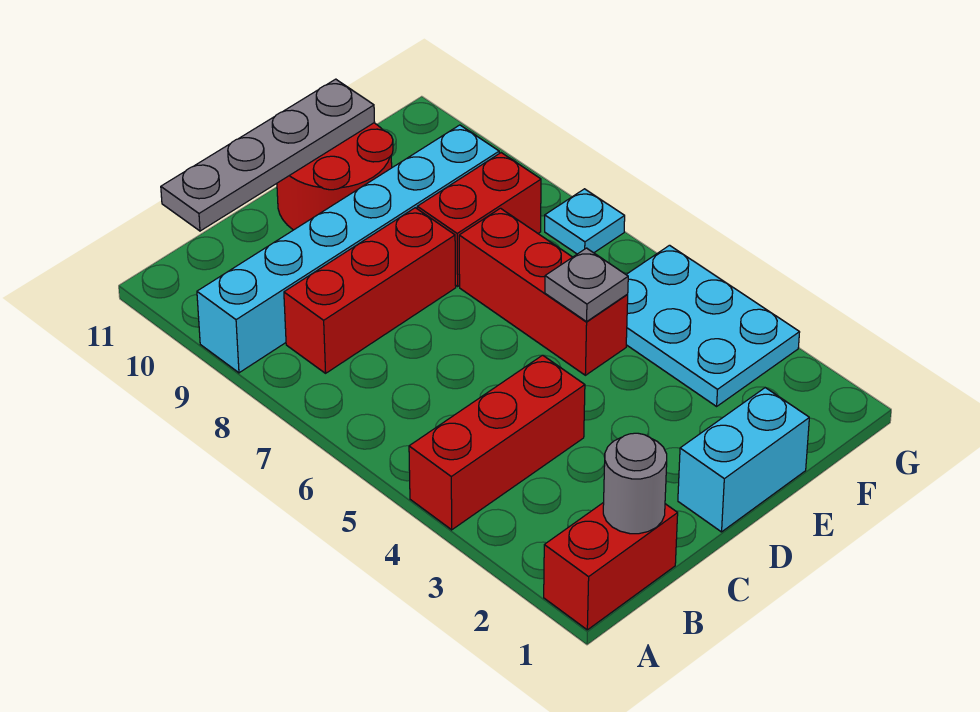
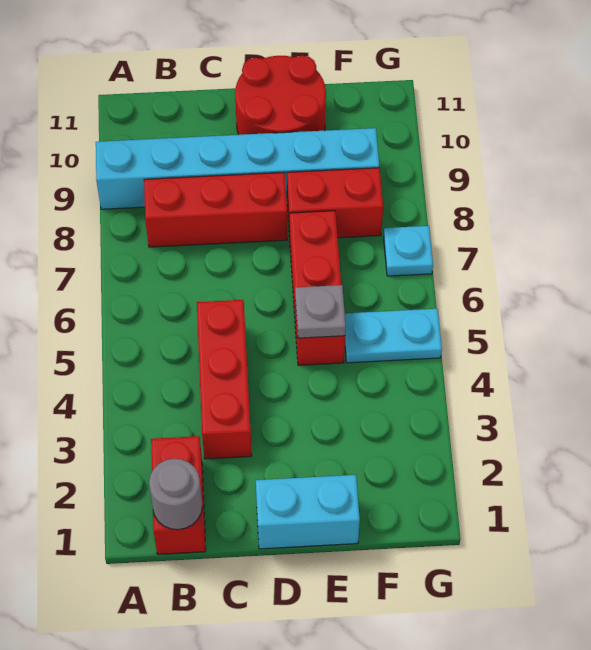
red 1x2 brick [544,502,678,630] -> red 1x2 brick turned to [151,436,206,554]
red 1x3 brick [409,355,585,530] -> red 1x3 brick turned to [197,300,252,459]
grey 1x4 plate [161,79,374,231] -> none
cyan 2x3 plate [626,245,800,406] -> cyan 1x2 plate [345,309,442,363]

